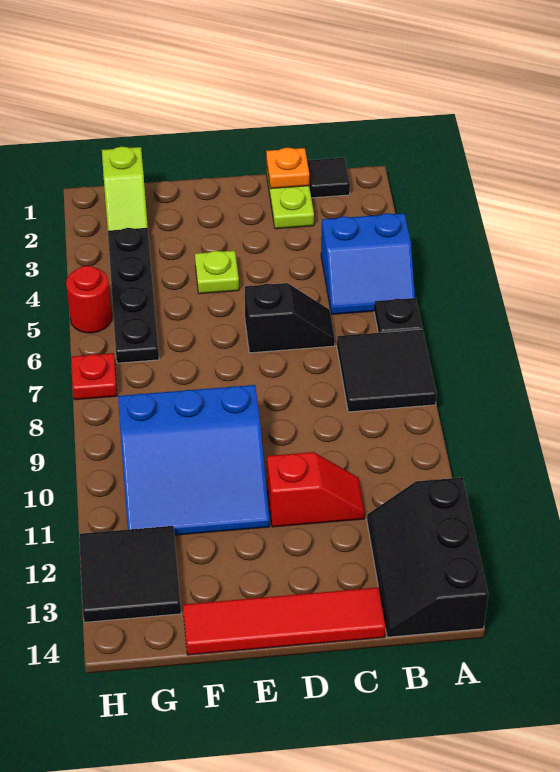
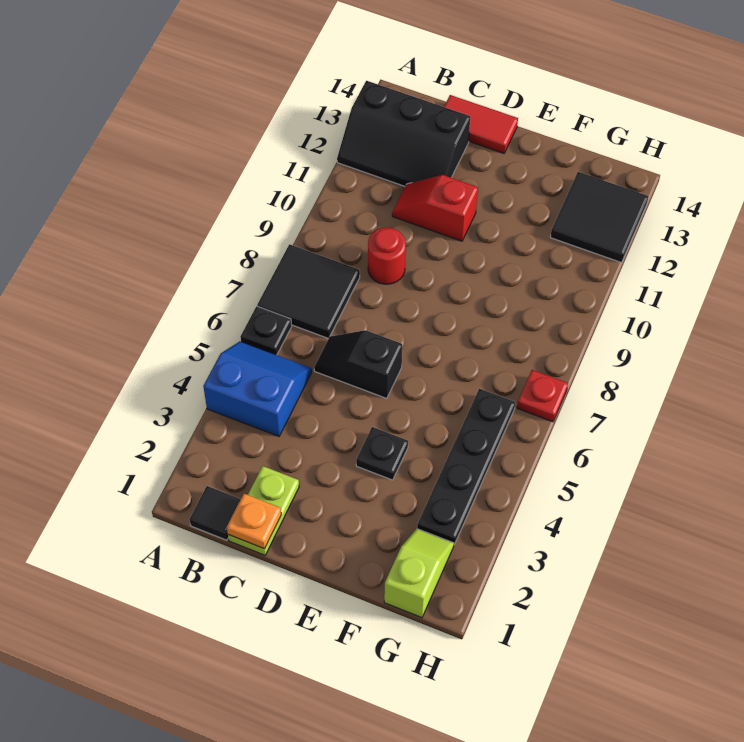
black 2x3 slope [367,477,488,637] -> black 2x3 slope turned to [337,81,470,186]
red 1x4 tile [183,587,385,655] -> red 1x2 tile [444,95,518,153]
lime 1x1 plate [195,251,239,294] -> black 1x1 plate [356,427,408,480]
blue 3x3 slope [118,385,270,535] -> none
red 1x1 round brick [66,266,112,333] -> red 1x1 round brick moved to [368,227,406,284]

